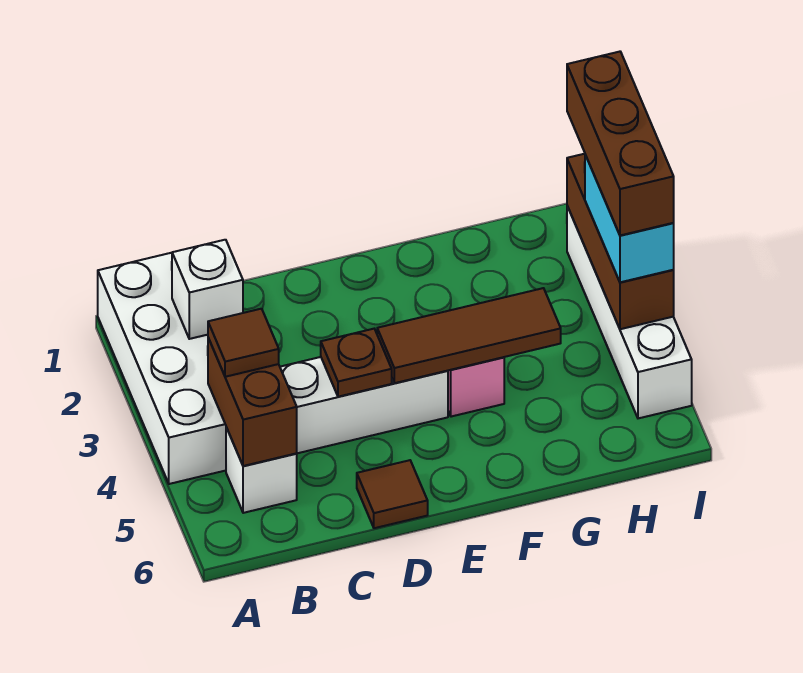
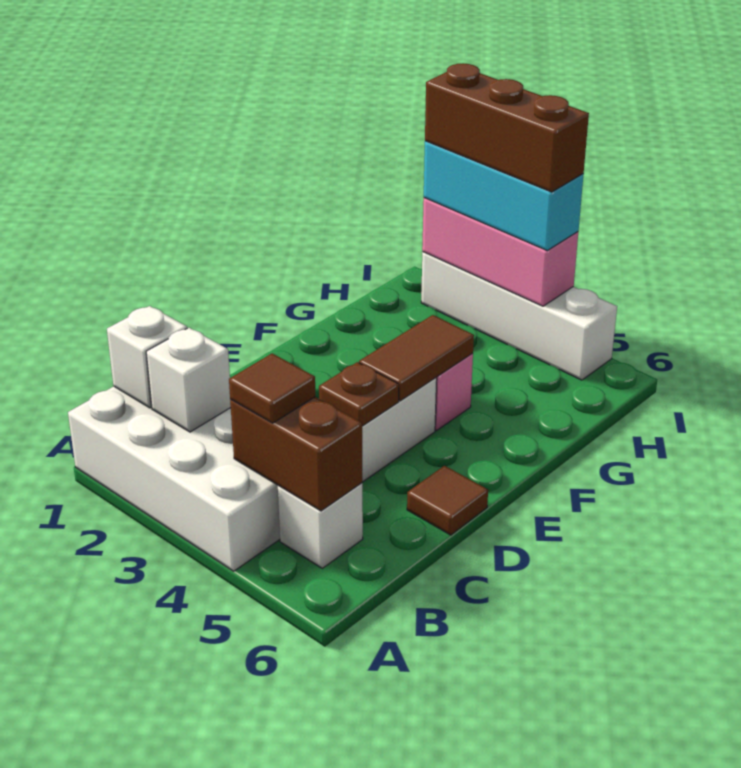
none -> white 1x1 brick [107,306,187,408]
brown 1x3 tile [377,288,561,383] -> brown 1x2 tile [359,315,474,401]
brown 1x3 brick [567,154,674,329] -> pink 1x3 brick [422,198,578,306]
cyan 1x2 brick [585,155,674,282] -> cyan 1x3 brick [424,141,584,250]

